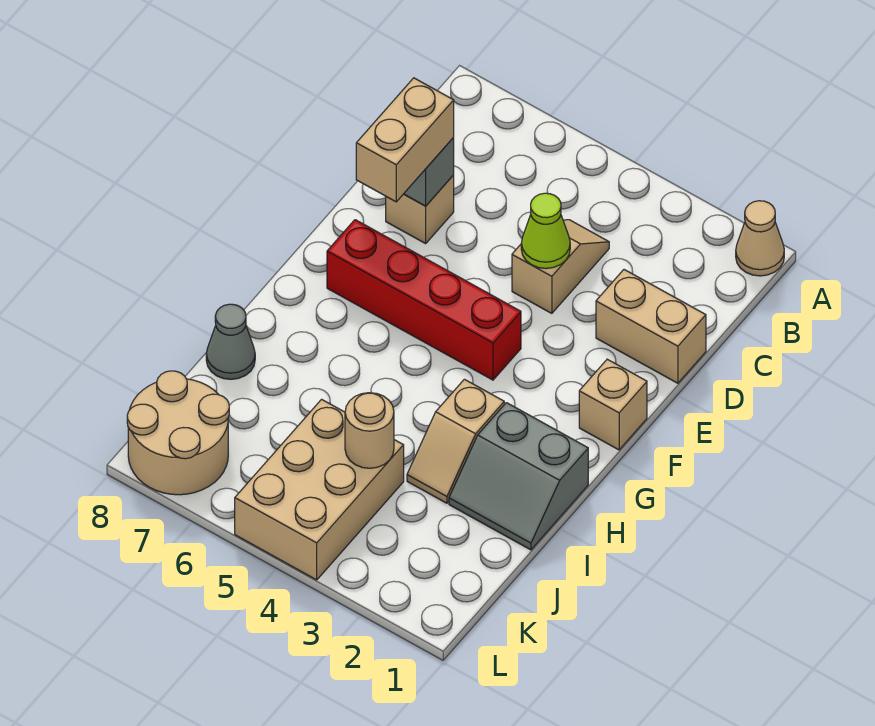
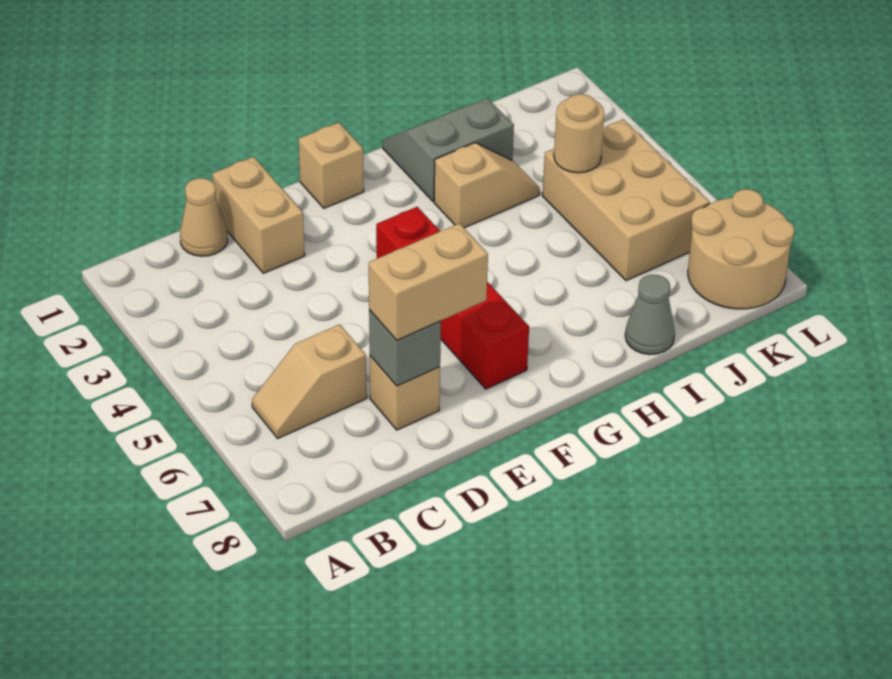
tan 1x1 cone [736,201,784,276] -> tan 1x1 cone moved to [180,178,228,256]
tan 1x2 slope [512,220,609,313] -> tan 1x2 slope moved to [252,324,367,438]
lime 1x1 cone [521,193,570,269] -> none
grey 2x2 slope [449,403,588,550] -> grey 2x2 slope turned to [383,98,514,201]
tan 2x3 brick [235,399,404,580] -> tan 2x3 brick turned to [542,119,710,281]

